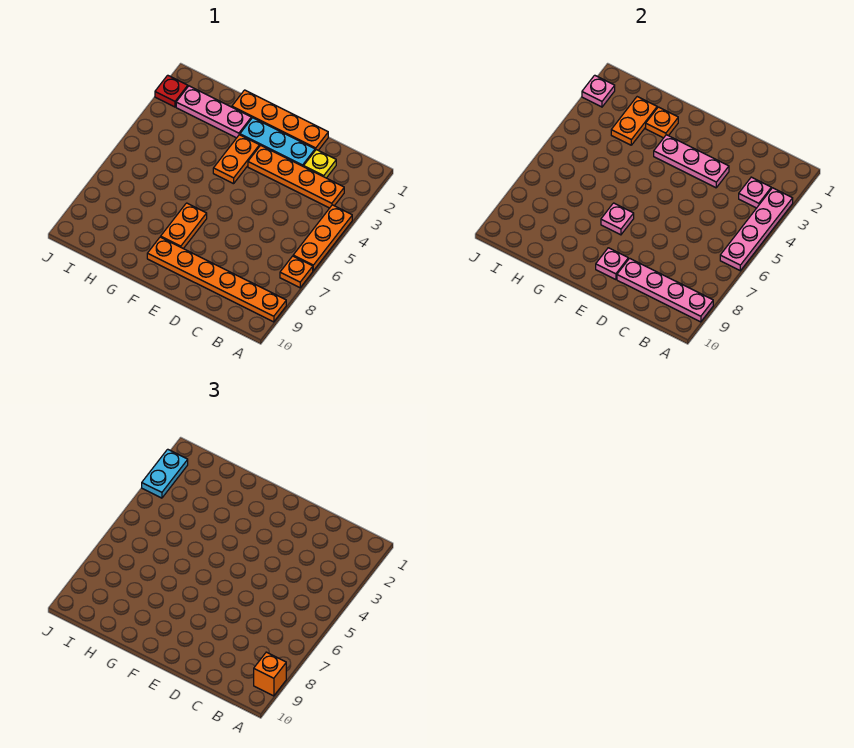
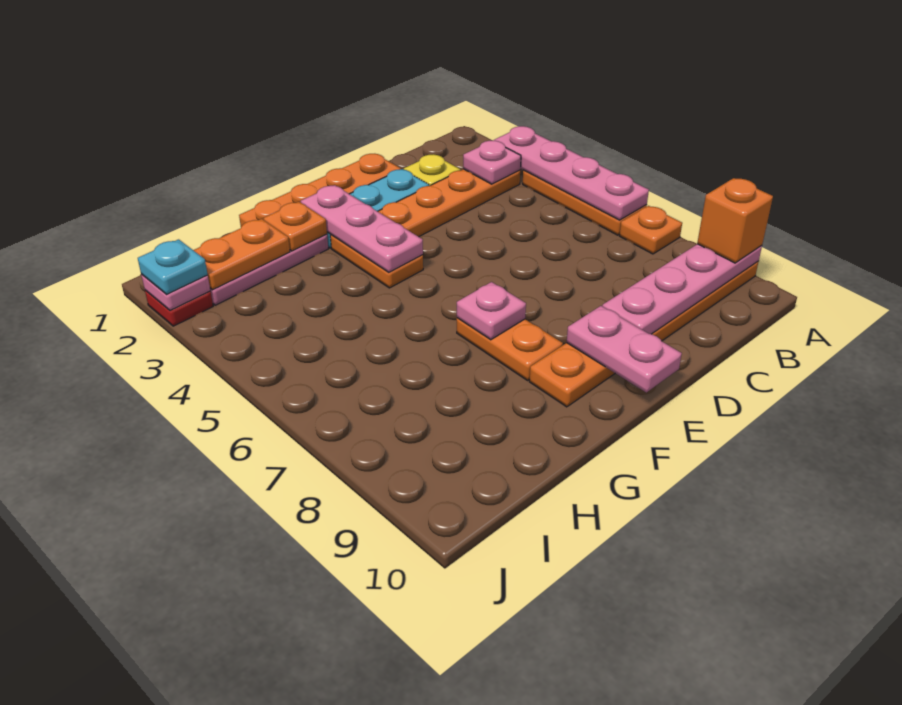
pink 1x3 plate [654,135,729,188] -> pink 1x3 plate turned to [301,185,423,272]
pink 1x1 plate [596,248,628,280] -> pink 1x2 plate [567,306,682,392]
orange 1x2 plate [611,97,657,145] -> orange 1x2 plate turned to [194,219,290,290]
cyan 1x2 plate [142,449,188,498] -> cyan 1x1 plate [138,239,208,295]

